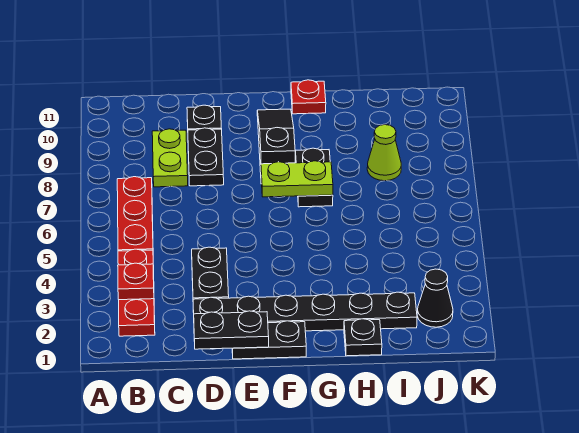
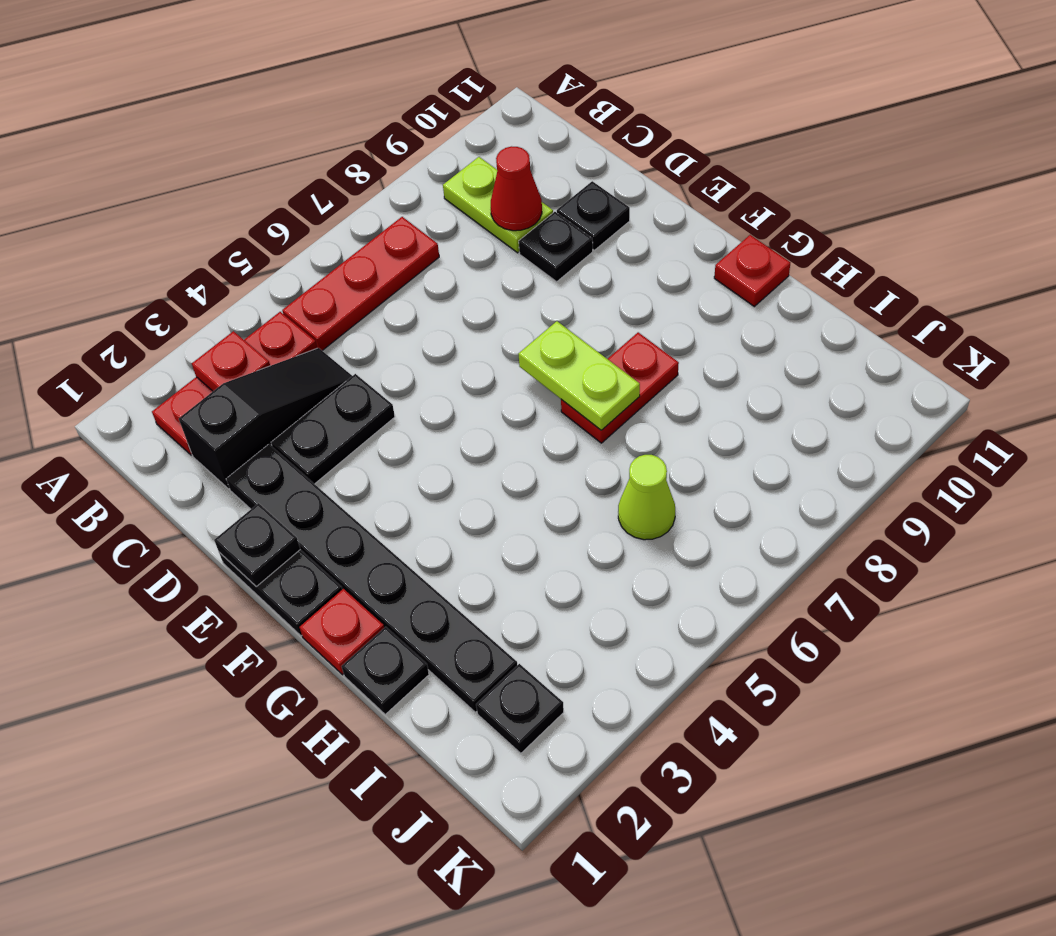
lime 1x2 plate [152,129,188,187] -> lime 1x2 plate turned to [443,157,553,253]
none -> red 1x1 cone [491,146,542,231]
black 1x2 plate [194,311,269,349] -> black 1x1 plate [214,503,300,587]
black 1x2 plate [188,128,224,186] -> black 1x1 plate [519,212,593,282]
black 1x3 slope [257,109,295,184] -> black 1x3 slope moved to [179,348,352,489]
none -> red 1x1 plate [300,589,384,675]
black 1x2 plate [295,148,333,207] -> red 1x2 plate [561,332,679,443]
lime 1x1 cone [367,125,401,181] -> lime 1x1 cone moved to [618,455,675,540]
black 1x1 cone [417,269,453,327] -> black 1x1 plate [476,664,564,753]

